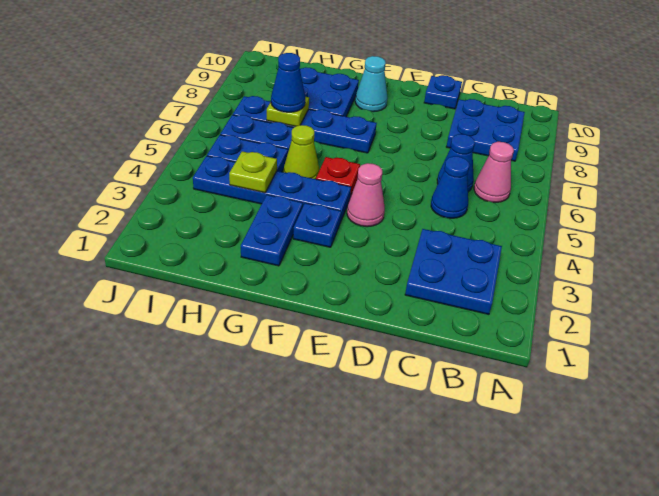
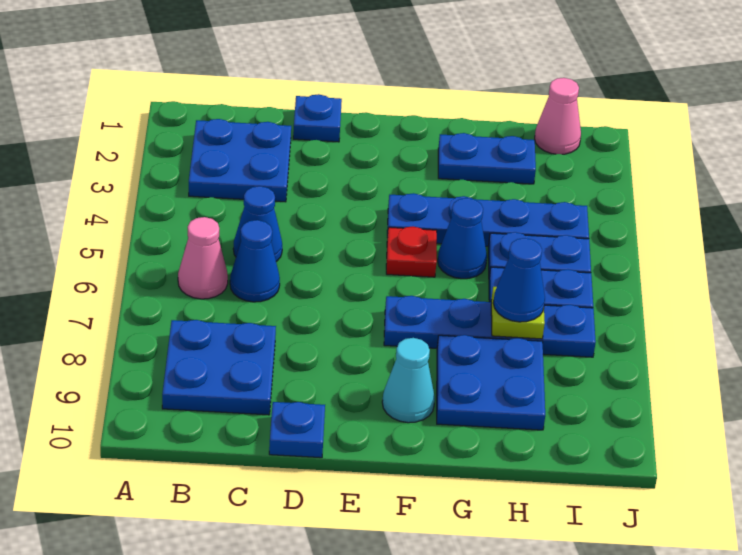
pink 1x1 cone [347,163,385,227] -> pink 1x1 cone moved to [535,78,581,154]
blue 1x1 plate [293,203,341,247] -> blue 1x1 plate moved to [293,94,342,142]
blue 1x2 plate [241,195,303,266] -> blue 1x2 plate turned to [438,133,536,184]
lime 1x1 cone [284,125,319,179] -> blue 1x1 cone [438,198,487,279]
lime 1x1 plate [229,151,277,193] -> none

